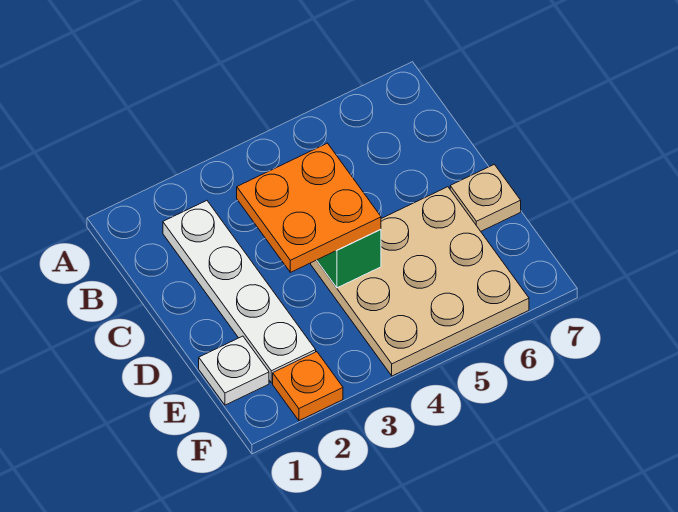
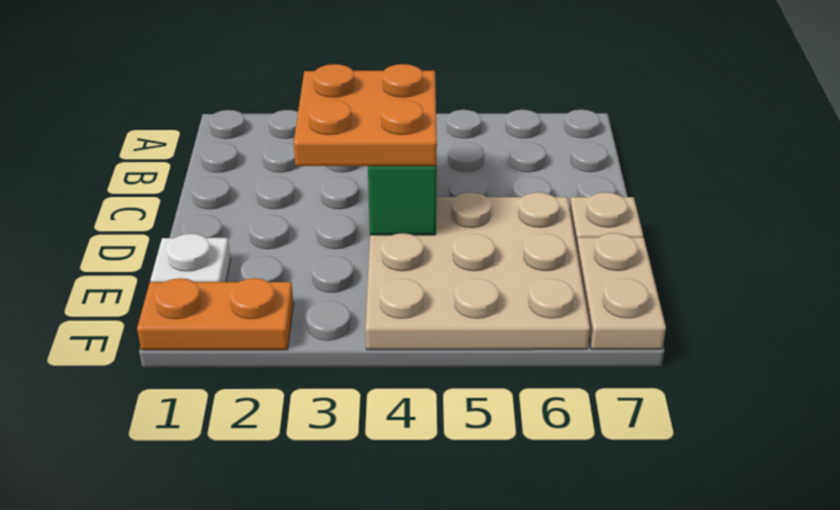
white 1x4 plate [163,201,316,383] -> none
none -> tan 1x2 plate [577,233,666,349]
orange 1x1 plate [273,352,343,421] -> orange 1x2 plate [137,278,293,350]

